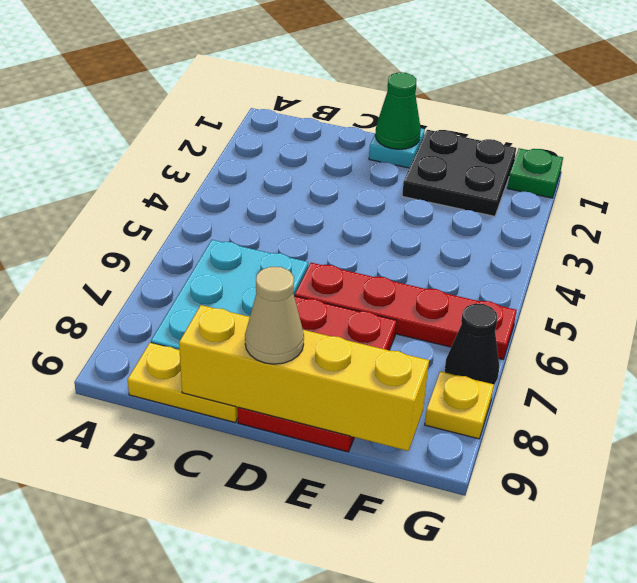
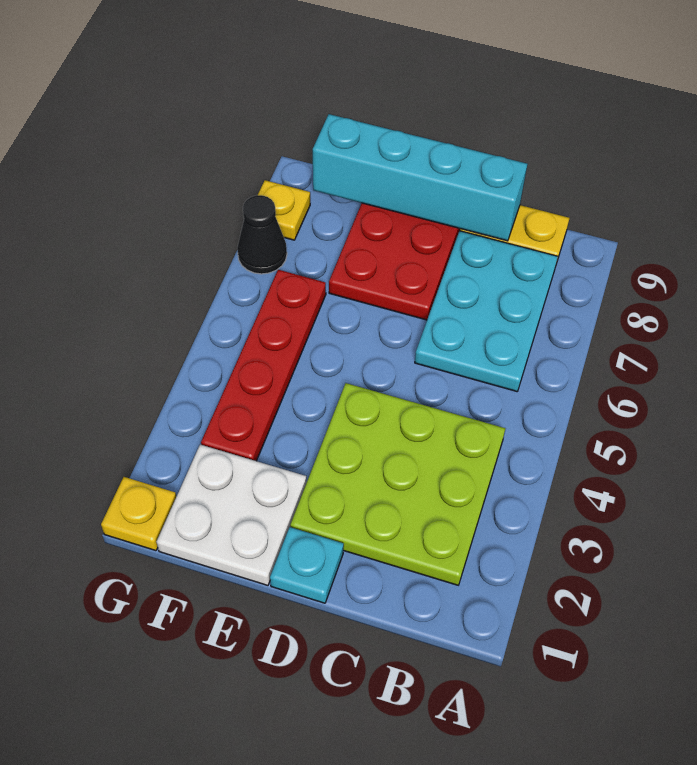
none -> lime 3x3 plate [290,383,505,585]
yellow 1x4 brick [179,305,429,451] -> cyan 1x4 brick [313,114,527,241]
green 1x1 cone [375,72,421,149] -> none
red 1x4 plate [295,263,517,359] -> red 1x4 plate turned to [201,270,326,461]
tan 1x1 cone [245,267,304,364] -> none
black 2x2 plate [402,130,516,216] -> white 2x2 plate [156,445,307,585]
green 1x1 plate [508,148,563,198] -> yellow 1x1 plate [101,477,176,551]

